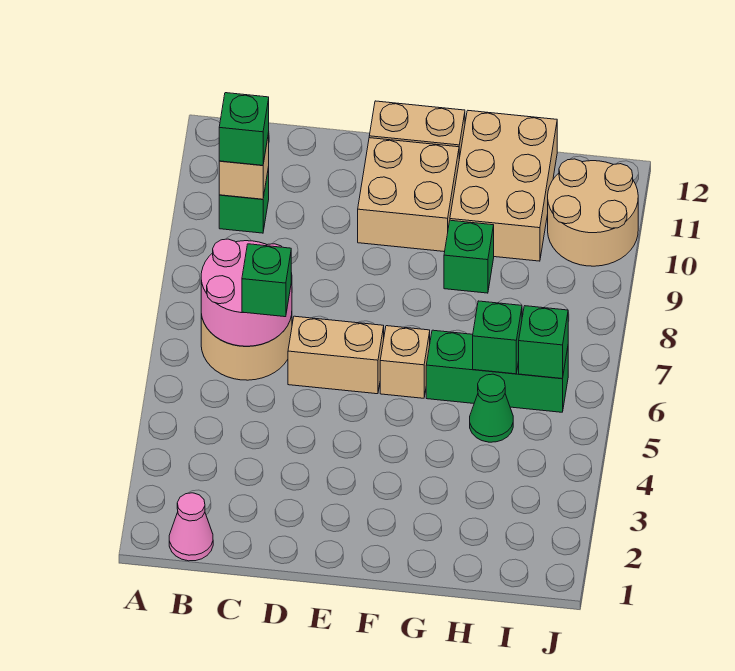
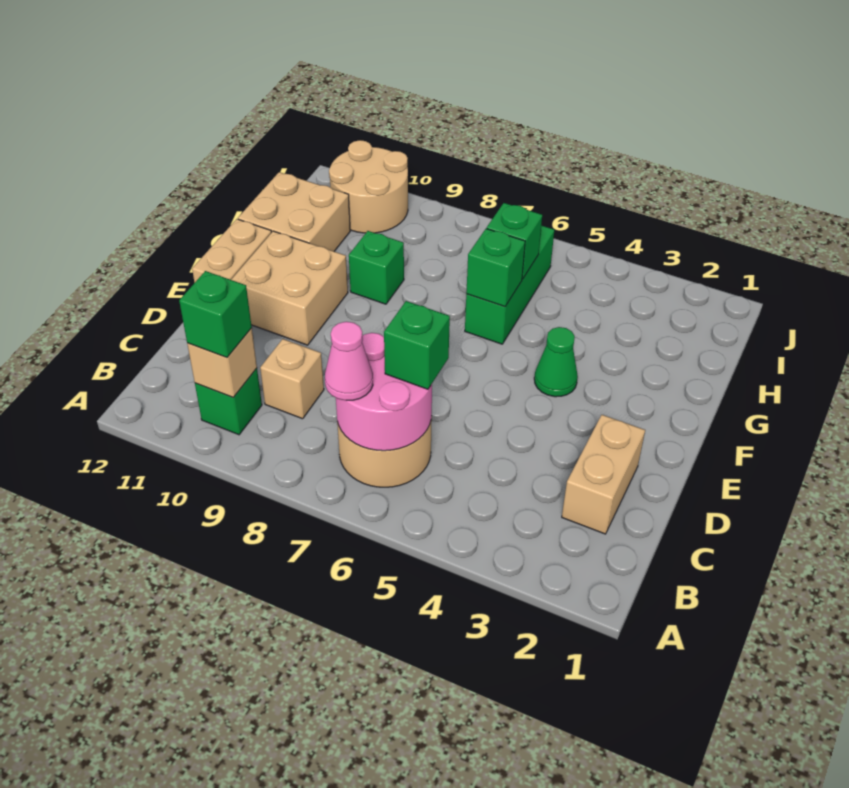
pink 1x1 cone [169,493,213,561] -> pink 1x1 cone moved to [325,322,373,400]
tan 1x2 brick [288,316,384,394] -> tan 1x2 brick moved to [562,415,645,534]
tan 1x1 brick [380,326,430,398] -> tan 1x1 brick moved to [260,339,324,419]
tan 2x3 brick [450,111,557,261] -> tan 2x2 brick [238,172,350,251]
green 1x1 cone [470,374,513,442] -> green 1x1 cone moved to [534,327,578,397]
green 1x1 brick [519,306,568,379] -> green 1x1 brick moved to [466,229,525,307]

